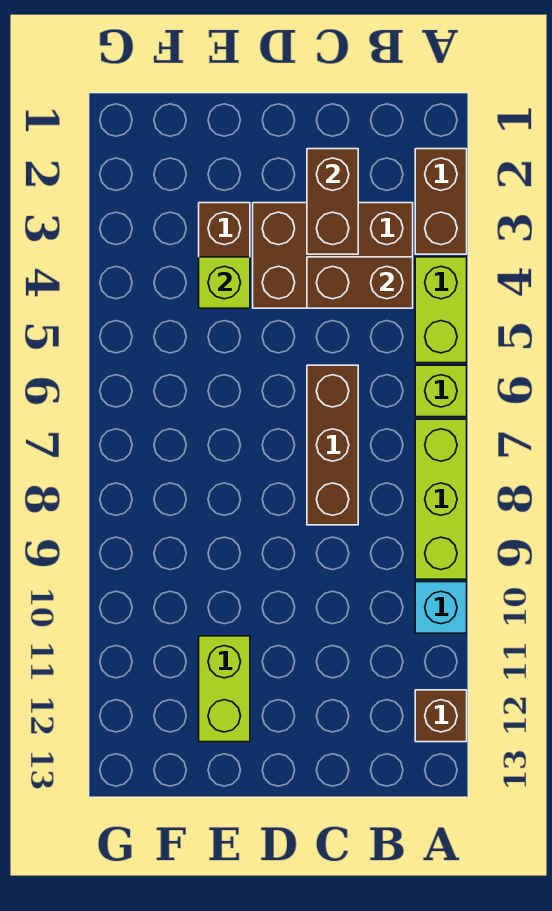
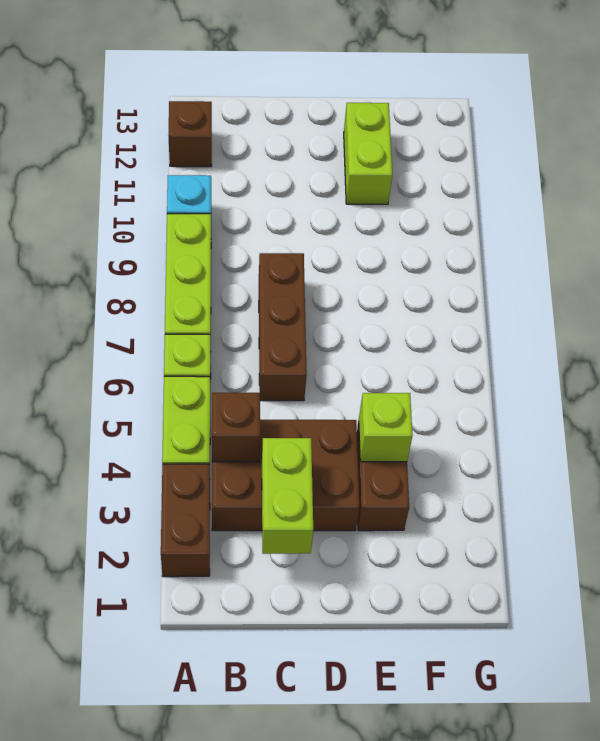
brown 1x2 brick [307,257,413,308] -> brown 1x1 brick [212,393,260,462]
brown 1x2 brick [307,149,358,254] -> lime 1x2 brick [262,438,313,554]

